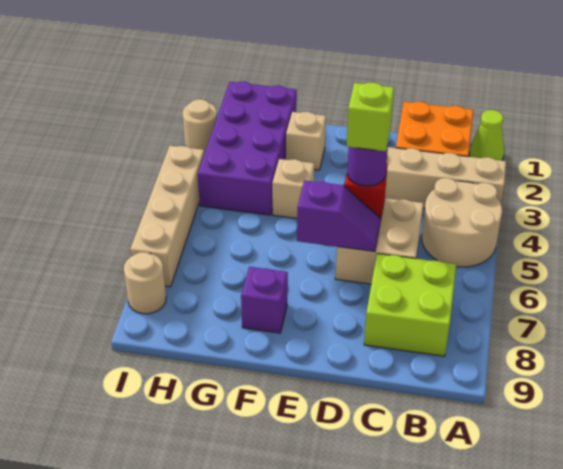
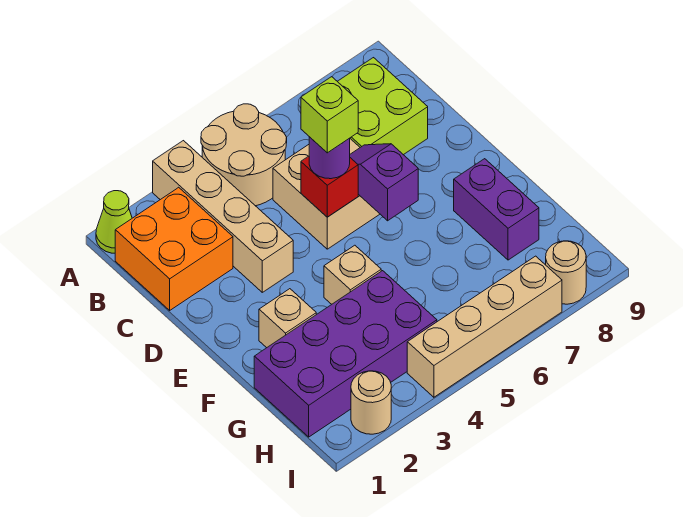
purple 1x1 brick [241,267,288,333] -> purple 1x2 brick [454,159,539,260]

